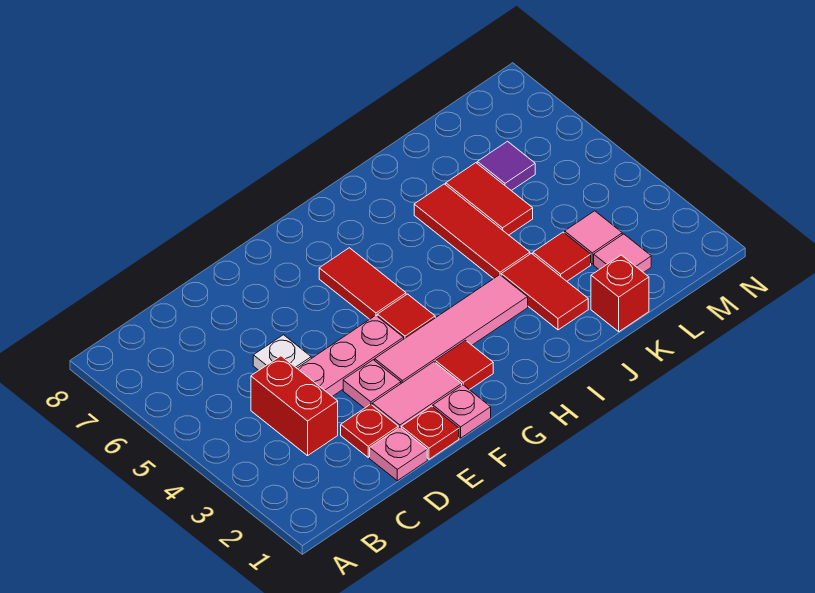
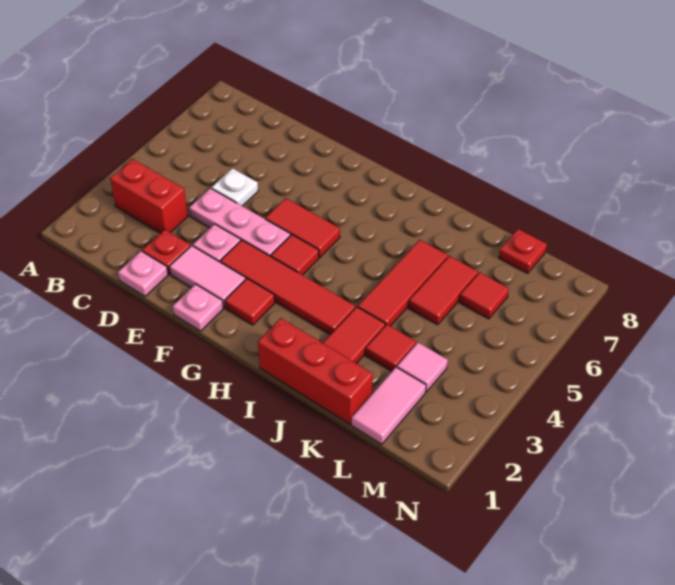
red 1x2 brick [251,356,338,456] -> red 1x2 brick turned to [110,159,188,233]
red 1x1 plate [401,406,459,459] -> red 1x1 plate moved to [499,229,547,273]
pink 1x4 tile [375,275,528,383] -> red 1x4 tile [220,240,355,335]
red 1x2 tile [319,248,406,319] -> red 1x2 tile turned to [265,198,340,257]
red 1x1 brick [591,255,649,332] -> red 1x3 brick [258,318,373,424]
pink 1x1 tile [594,234,651,273] -> pink 1x2 tile [351,367,426,444]
purple 1x1 tile [477,141,535,191] -> red 1x1 tile [460,272,509,319]

